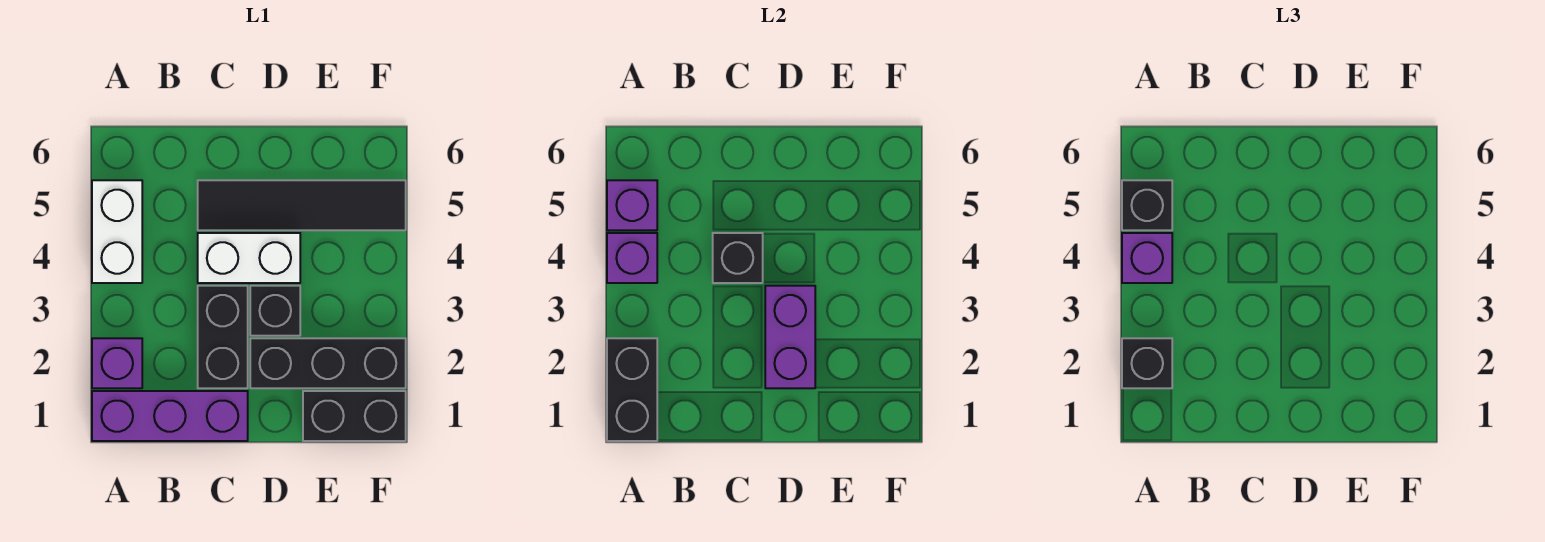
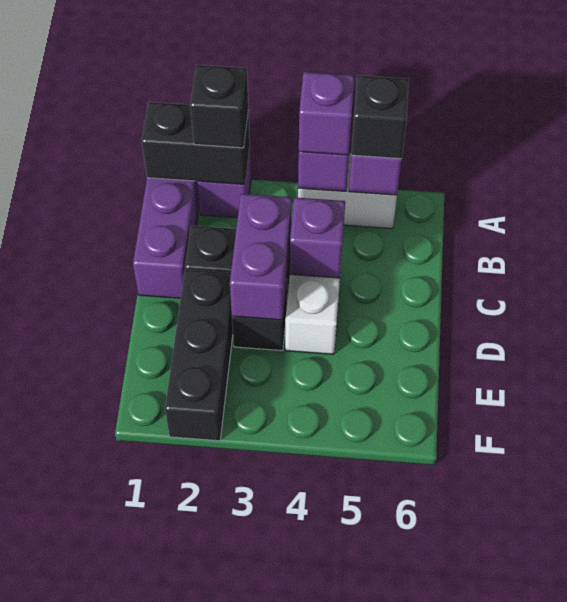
black 1x1 brick [713,233,763,283] -> purple 1x1 brick [290,198,345,278]
black 1x4 tile [198,180,406,230] -> none
purple 1x2 brick [765,286,815,388] -> purple 1x2 brick turned to [230,194,292,320]
black 1x2 brick [303,391,406,441] -> none

